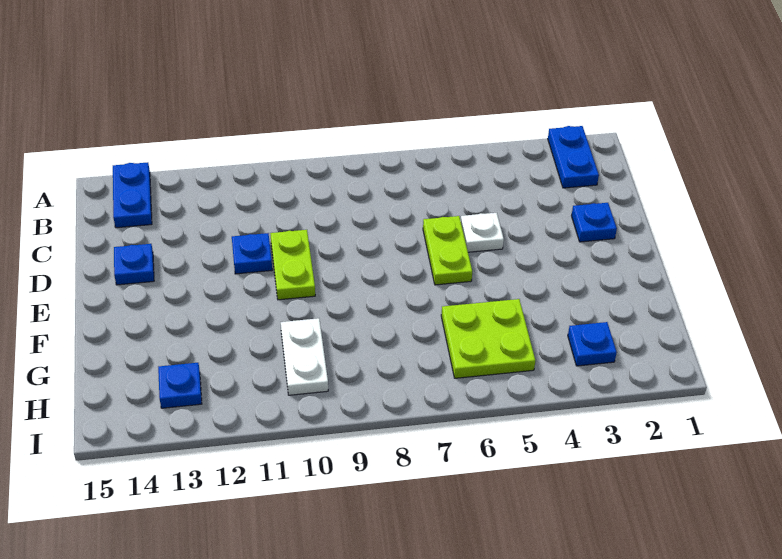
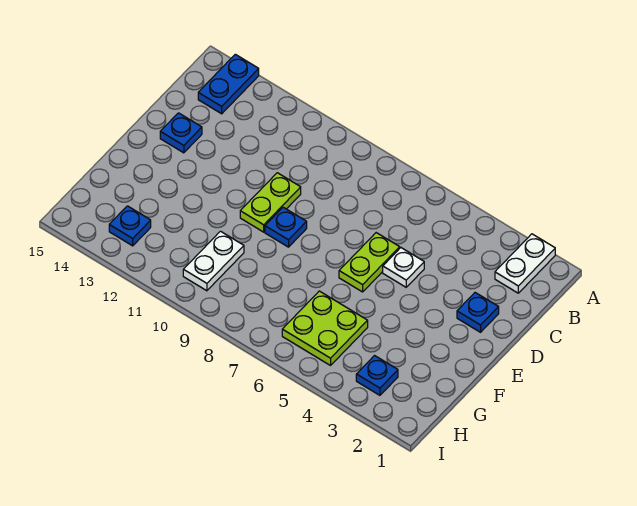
blue 1x2 plate [548,126,599,188] -> white 1x2 plate [495,234,555,293]
blue 1x1 plate [232,233,272,274] -> blue 1x1 plate moved to [265,207,307,247]

